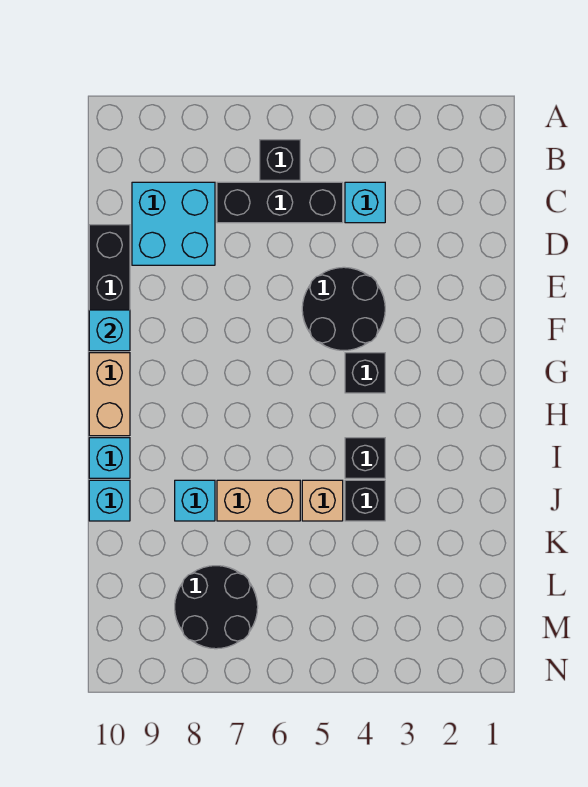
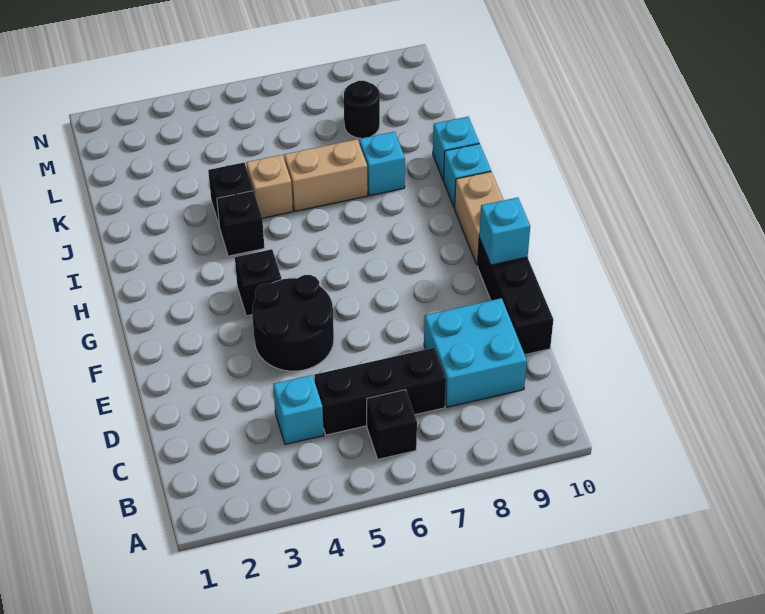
black 2x2 round brick [175,566,258,649] -> black 1x1 round brick [344,81,380,138]

